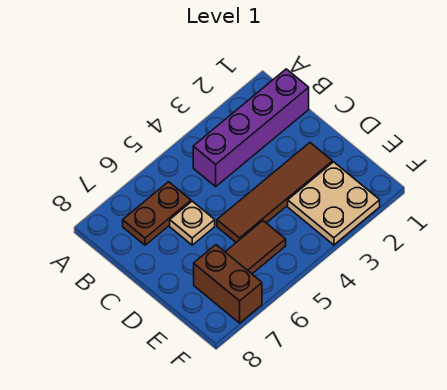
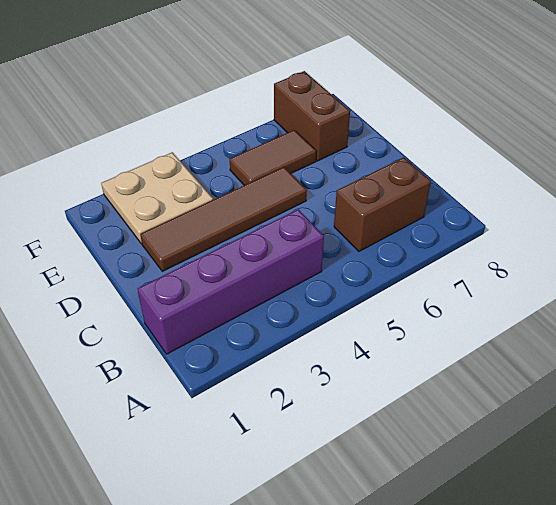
brown 1x2 plate [123,182,191,245] -> brown 1x2 brick [334,157,431,251]
tan 1x1 plate [170,201,215,245] -> none

